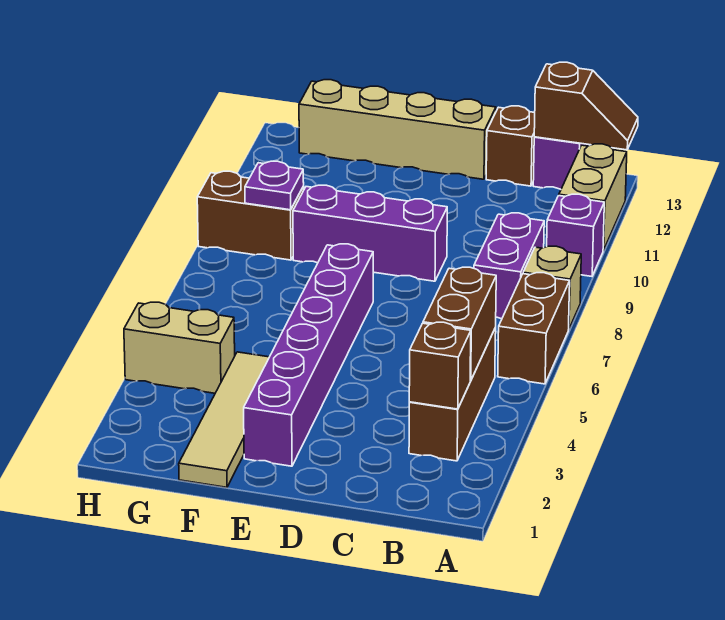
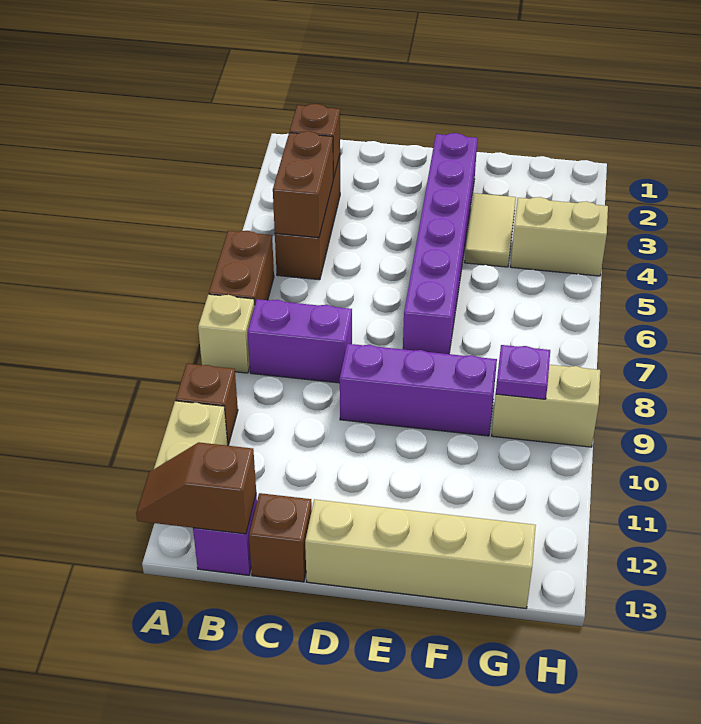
purple 1x1 brick [547,194,604,276] -> brown 1x1 brick [176,364,238,445]
purple 1x2 brick [474,213,544,319] -> purple 1x2 brick turned to [248,299,352,383]
tan 1x4 tile [179,352,269,487] -> tan 1x2 tile [465,193,516,267]
brown 1x2 brick [197,171,304,260] -> tan 1x2 brick [492,365,600,447]

